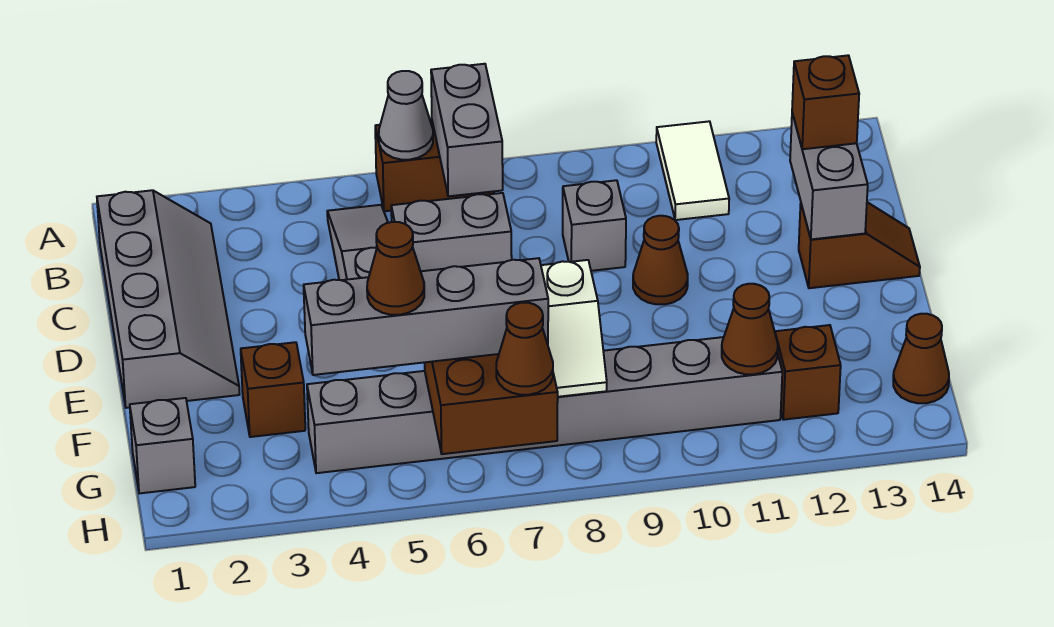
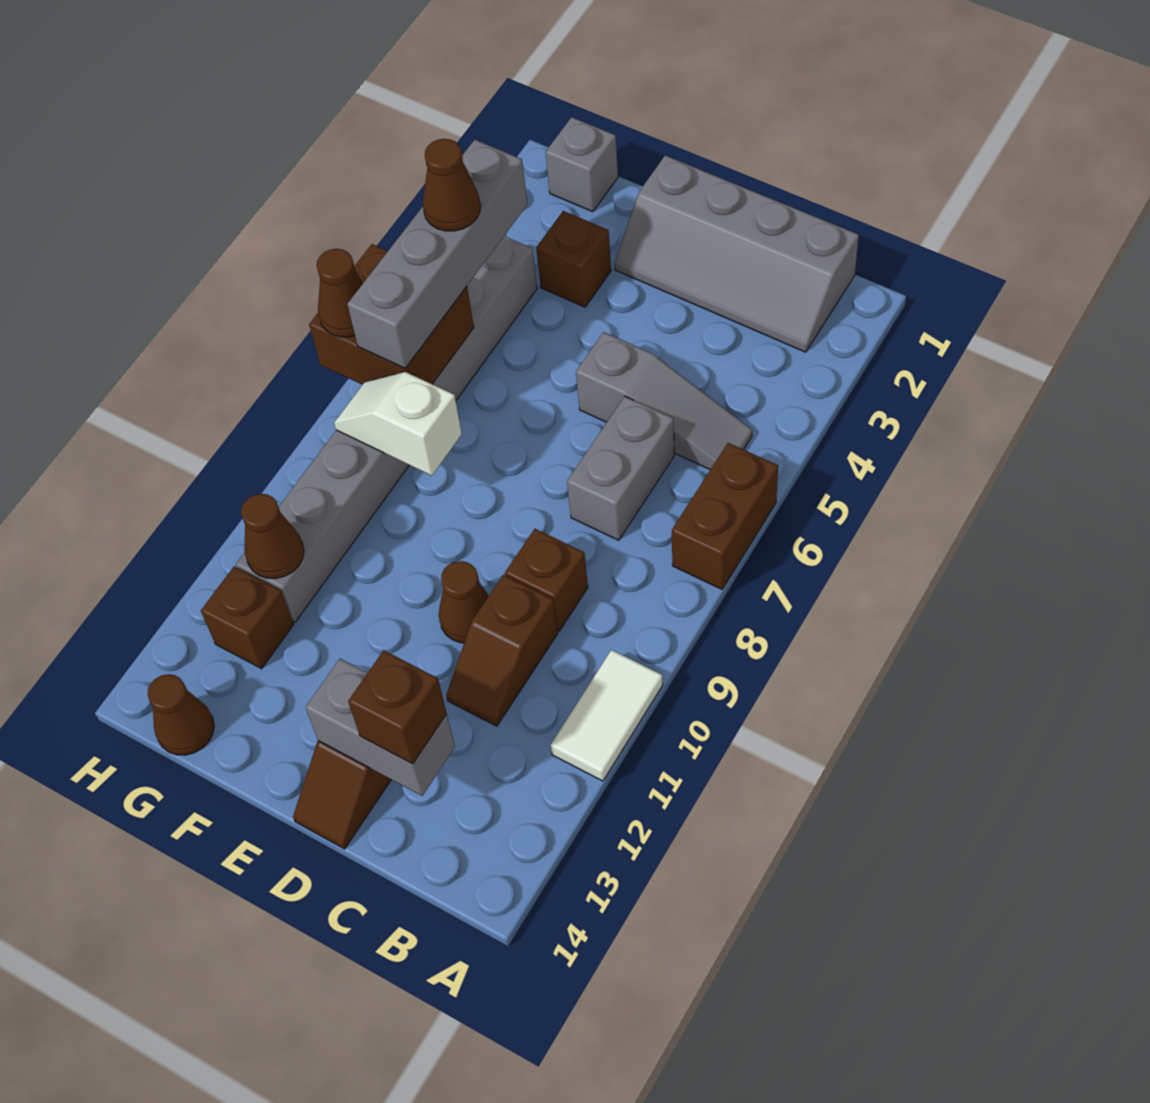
grey 1x1 cone [379,71,433,160] -> none
grey 1x2 brick [431,64,503,196] -> none
white 1x2 tile [656,121,729,220] -> white 1x2 tile turned to [551,650,663,781]
grey 1x1 brick [563,180,626,271] -> brown 1x1 brick [505,529,588,631]
none -> brown 1x2 slope [446,575,558,726]

